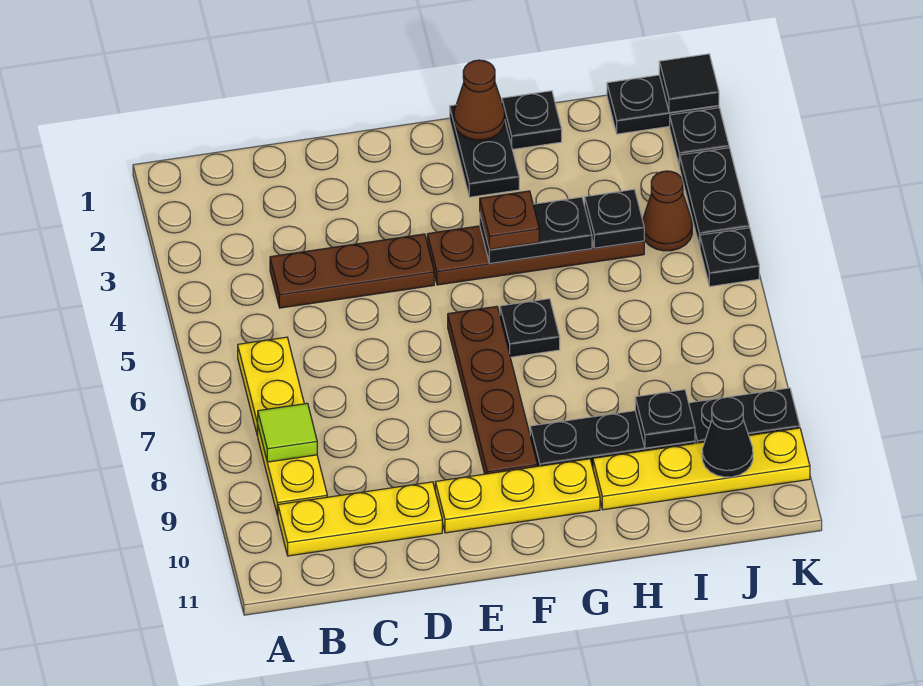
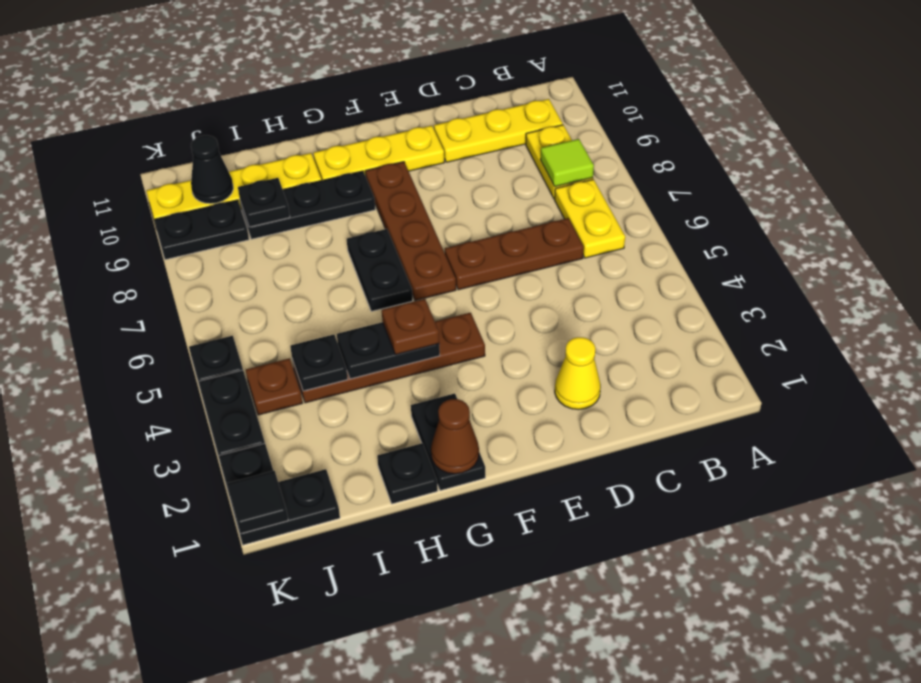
brown 1x3 plate [270,234,434,308] -> brown 1x3 plate moved to [445,218,584,290]
none -> yellow 1x1 cone [555,337,601,410]
black 1x1 plate [500,299,560,357] -> black 1x2 plate [347,229,413,311]
brown 1x1 cone [643,171,692,251] -> brown 1x1 plate [246,358,302,415]

